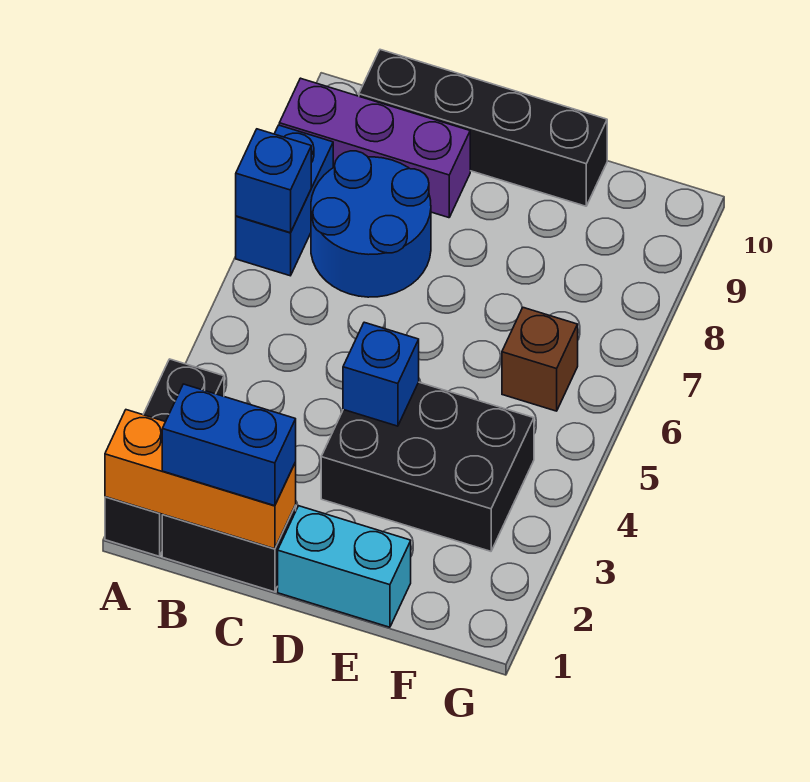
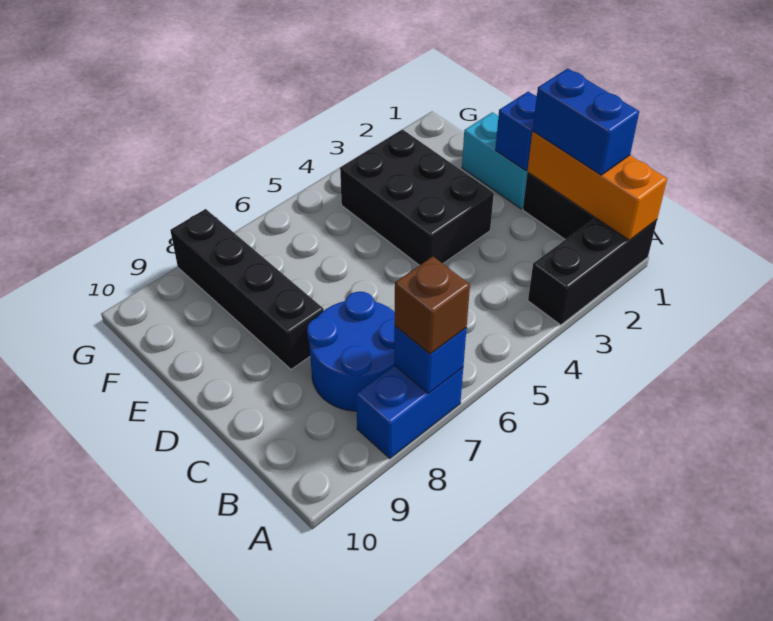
purple 1x3 brick [279,78,470,218] -> none
black 1x4 brick [359,50,607,206] -> black 1x4 brick moved to [170,209,324,369]
blue 1x1 brick [343,322,419,426] -> blue 1x1 brick moved to [495,92,537,171]
brown 1x1 brick [502,308,578,411] -> brown 1x1 brick moved to [395,256,470,354]

